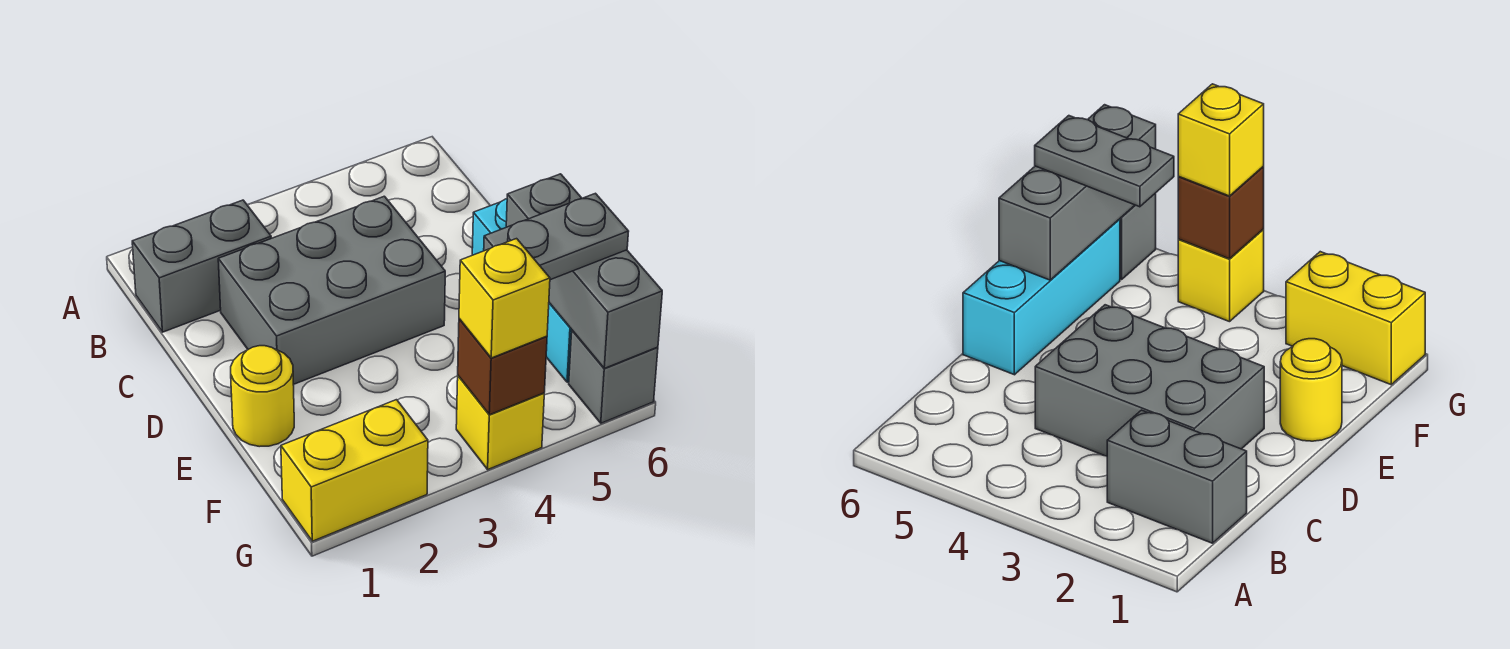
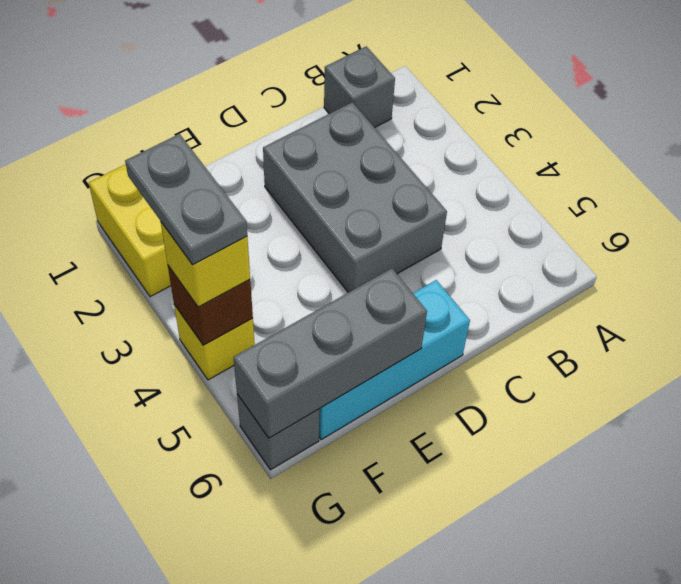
grey 1x2 brick [132,200,271,332] -> grey 1x1 brick [324,46,395,128]
yellow 1x1 round brick [231,346,294,447] -> none
grey 1x2 plate [484,193,629,280] -> grey 1x2 plate moved to [125,134,247,265]

